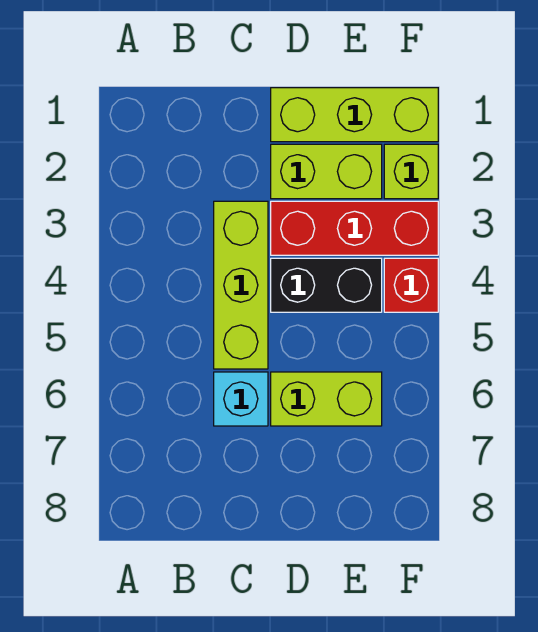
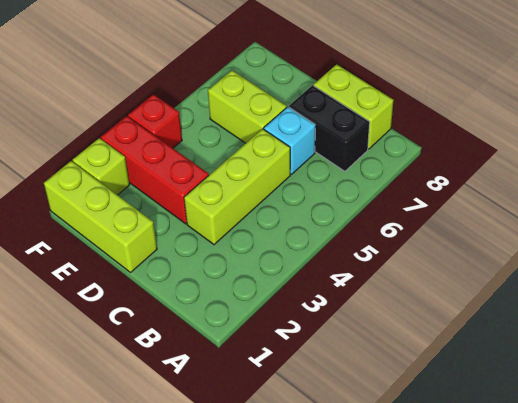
lime 1x2 brick [271,144,382,199] -> lime 1x2 brick moved to [314,64,394,149]
black 1x2 brick [271,258,382,312] -> black 1x2 brick moved to [289,85,370,171]

